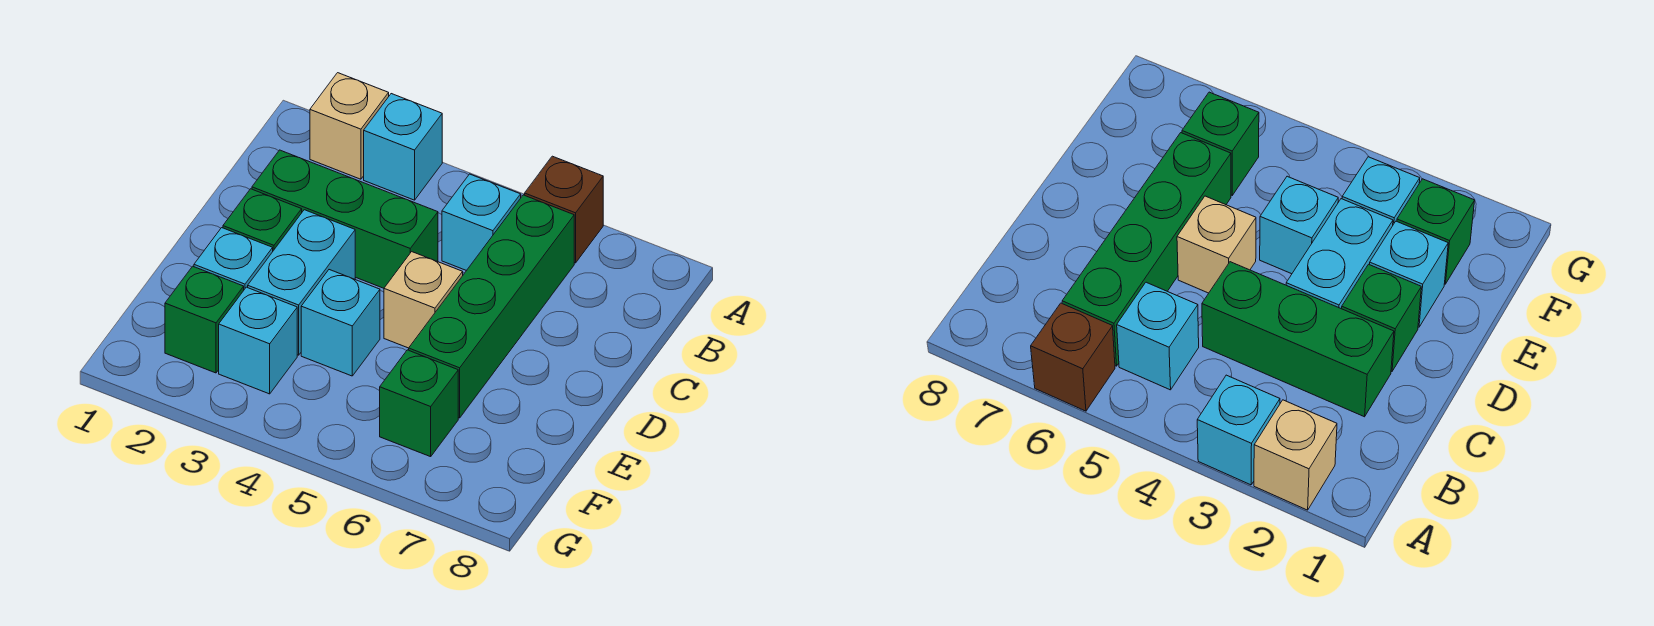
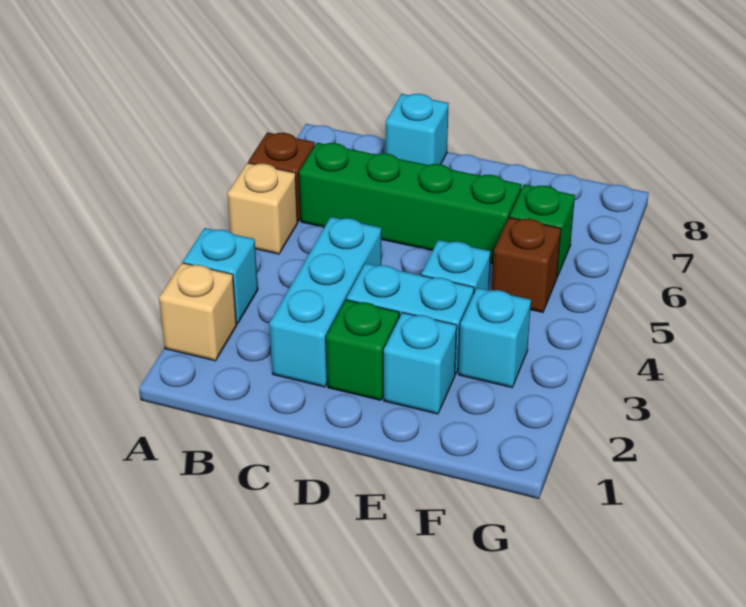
cyan 1x1 brick [442,174,521,271] -> cyan 1x1 brick moved to [386,94,449,165]
green 1x3 brick [252,150,438,288] -> cyan 1x3 brick [269,217,381,387]
tan 1x1 brick [384,252,463,348] -> tan 1x1 brick moved to [227,163,298,254]
green 1x1 brick [165,266,244,373] -> none
none -> brown 1x1 brick [492,217,561,312]

